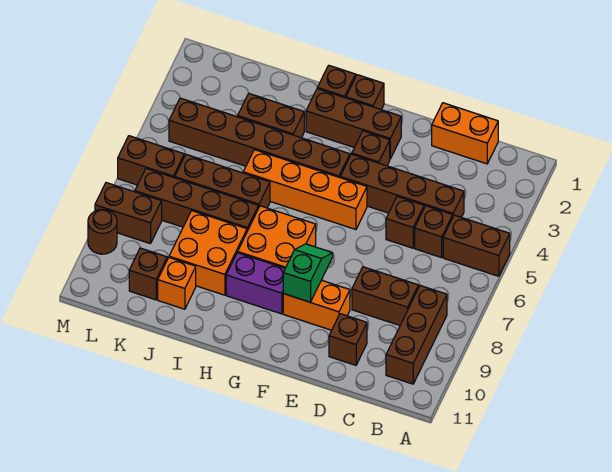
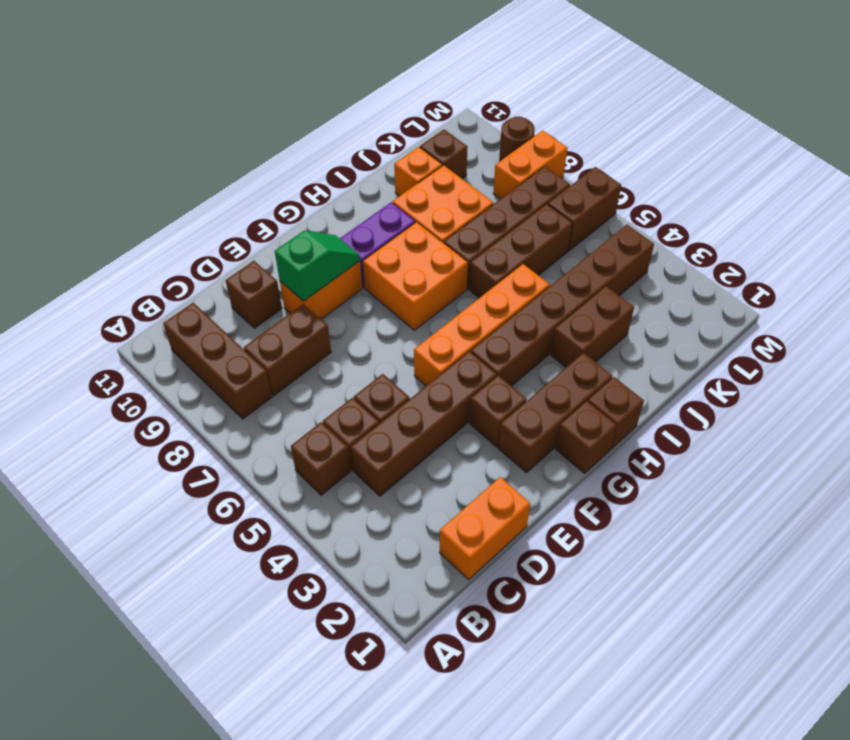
brown 1x2 brick [443,215,510,276] -> brown 1x1 brick [291,422,351,495]
green 1x2 slope [283,244,333,302] -> green 1x2 slope turned to [275,230,360,301]
brown 1x2 brick [95,183,162,244] -> orange 1x2 brick [493,131,567,199]

